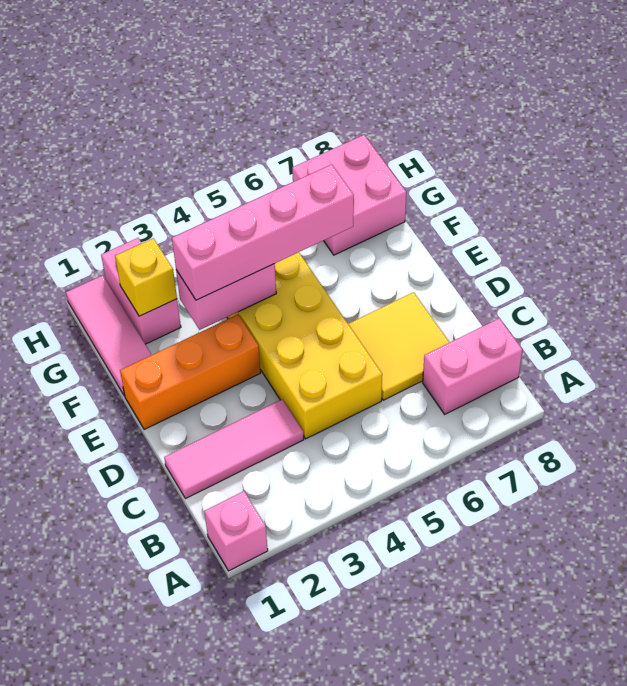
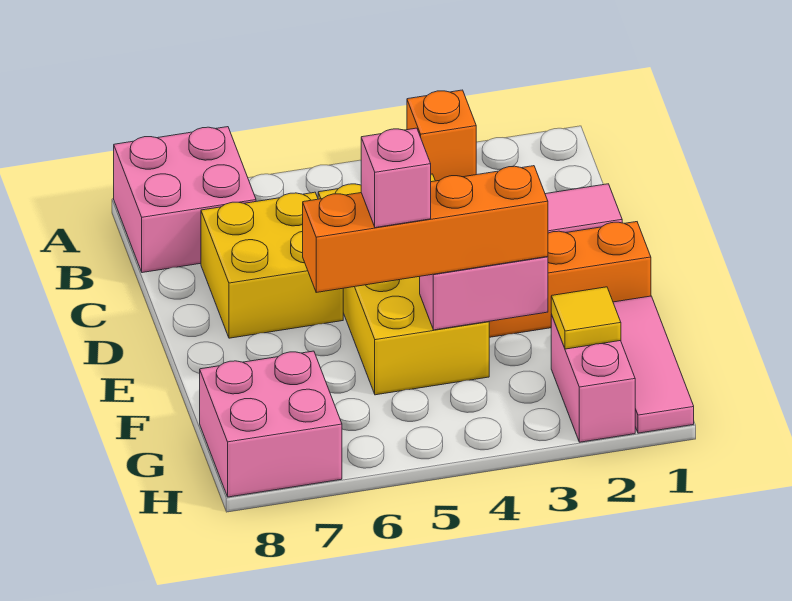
pink 1x1 brick [204,491,268,571] -> pink 1x1 brick moved to [361,128,431,228]
none -> orange 1x1 brick [407,90,476,181]
pink 1x2 brick [423,318,522,414] -> pink 2x2 brick [114,127,256,273]
yellow 2x2 tile [348,292,450,400] -> yellow 2x2 brick [201,192,343,338]
pink 1x4 brick [172,164,354,300] -> orange 1x4 brick [303,166,548,292]
yellow 1x1 brick [115,238,177,316] -> yellow 1x1 tile [551,287,621,349]

